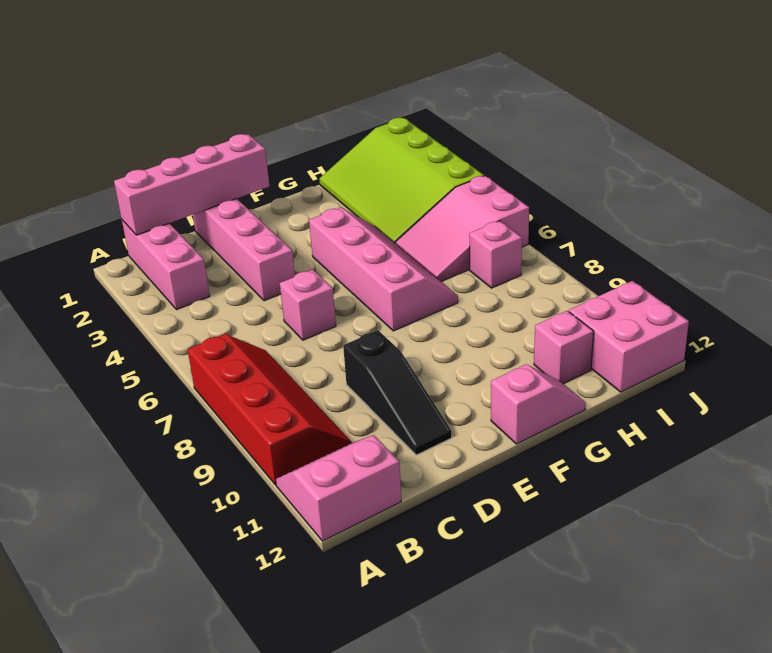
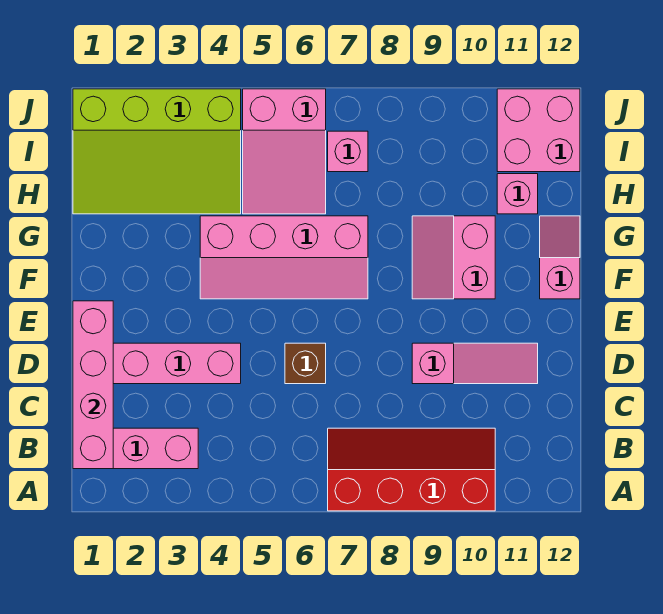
pink 2x2 slope [276,435,401,541] -> pink 2x2 slope moved to [412,216,495,299]
pink 1x1 brick [280,270,336,340] -> brown 1x1 brick [285,343,326,384]
black 1x3 slope [343,330,452,455] -> pink 1x3 slope [412,343,538,384]
pink 2x4 slope [309,208,458,331] -> pink 2x4 slope turned to [200,216,368,299]

